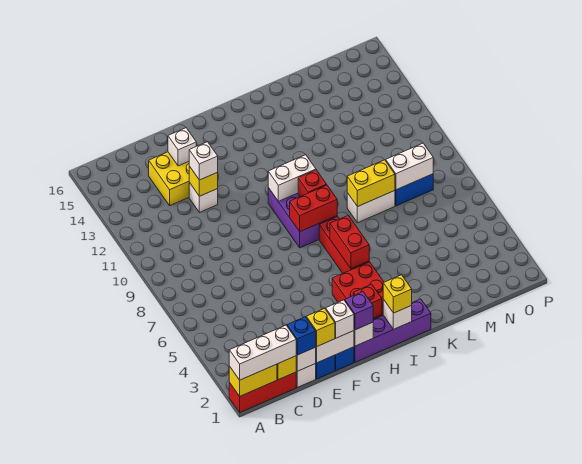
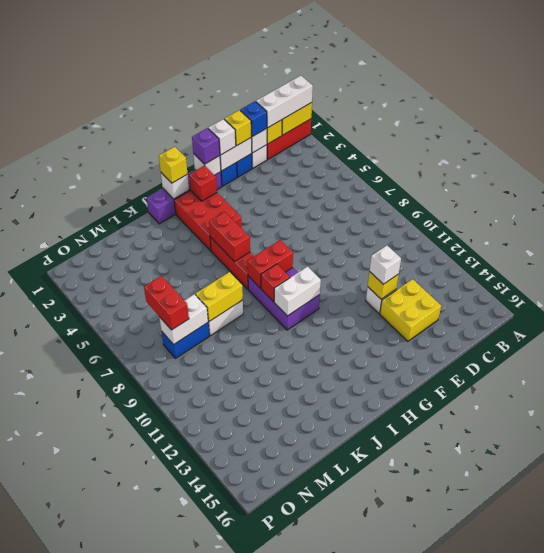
white 1x1 brick [168,128,196,166] -> none
none -> red 1x2 brick [144,276,189,330]

